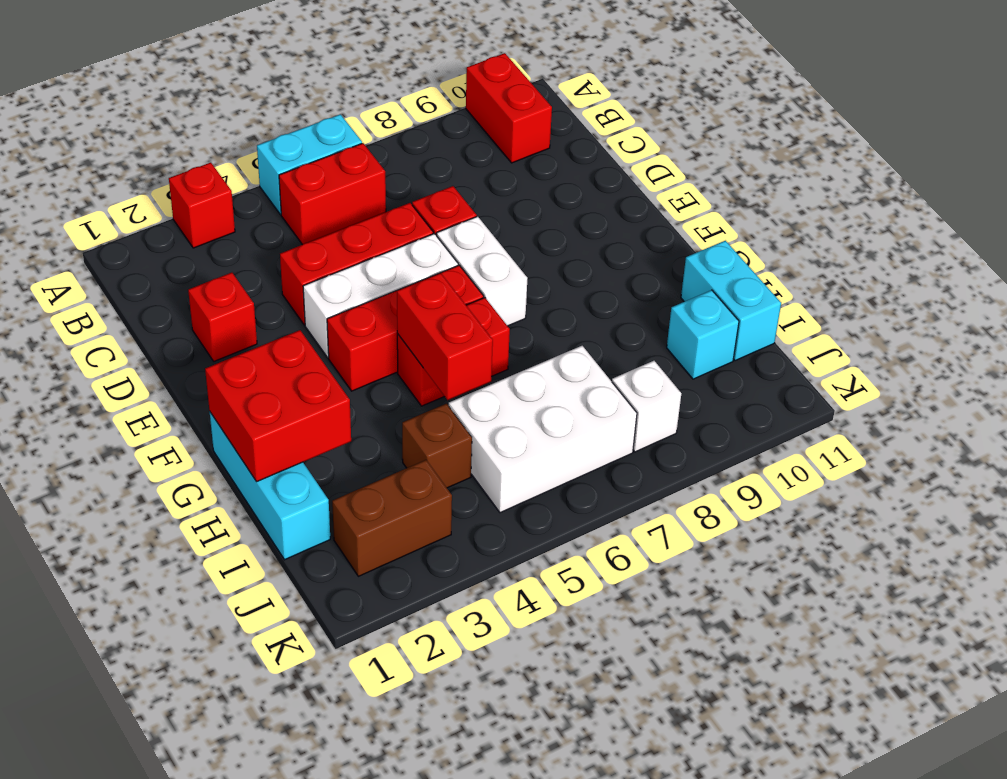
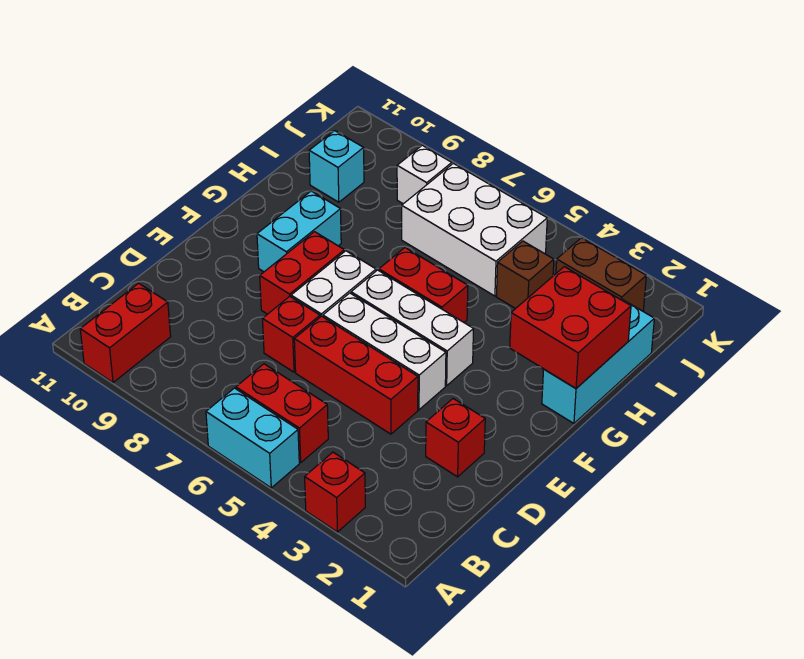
red 1x3 brick [327,265,484,391] -> white 1x3 brick [351,270,473,386]
red 1x2 brick [397,273,493,400] -> red 1x2 brick moved to [260,232,344,314]
cyan 1x2 brick [681,241,781,361] -> cyan 1x2 brick moved to [257,191,341,272]

